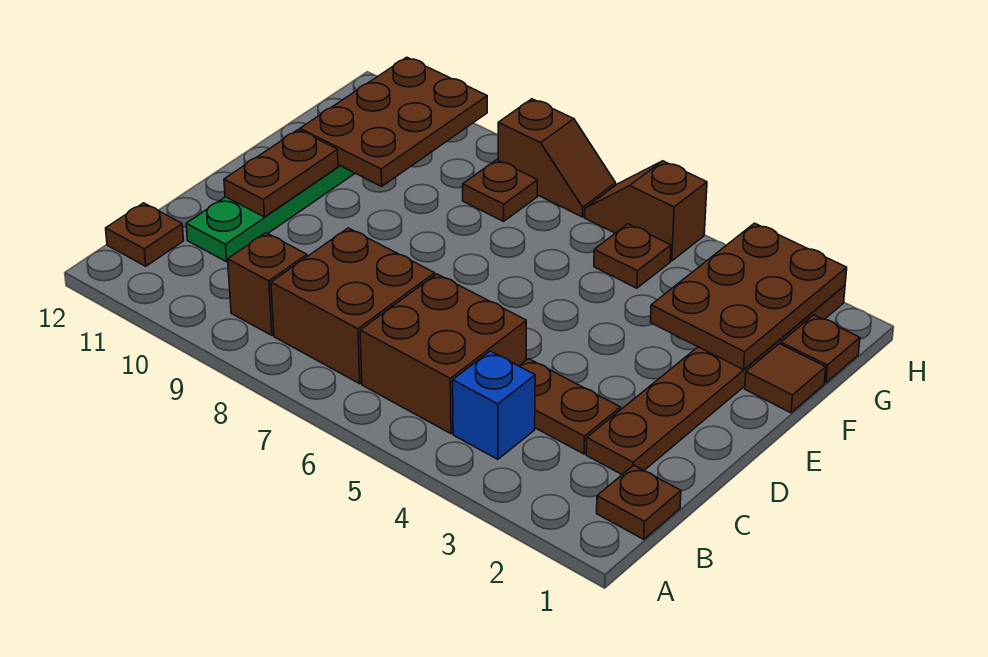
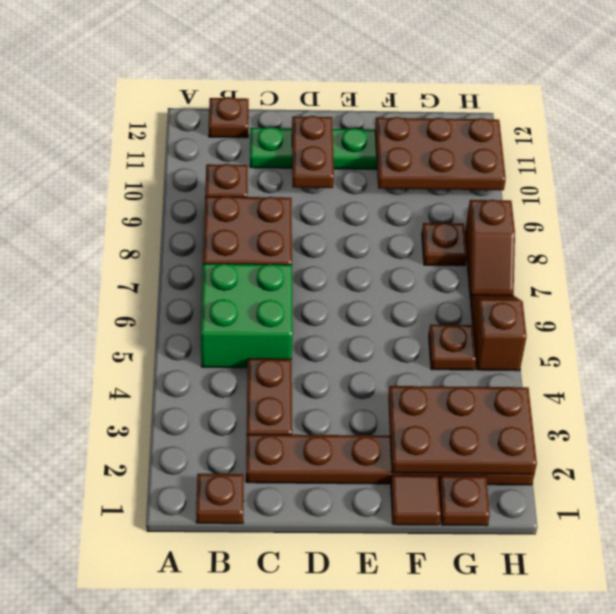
blue 1x1 brick [453,351,535,459] -> none
brown 2x2 brick [360,274,526,434] -> green 2x2 brick [201,264,293,368]
brown 1x2 plate [224,130,338,217] -> brown 1x2 plate turned to [292,116,334,188]

